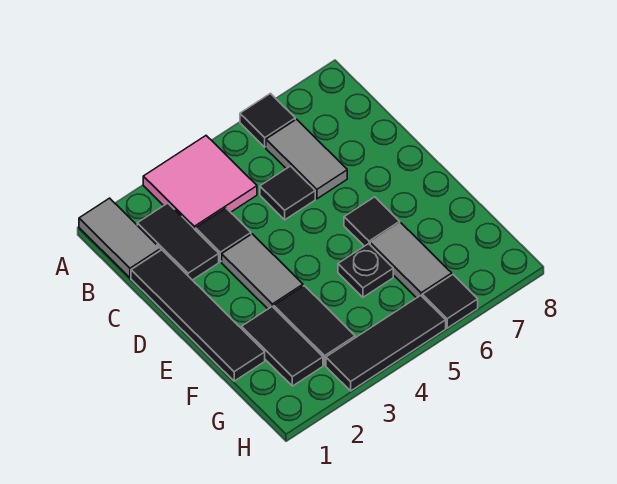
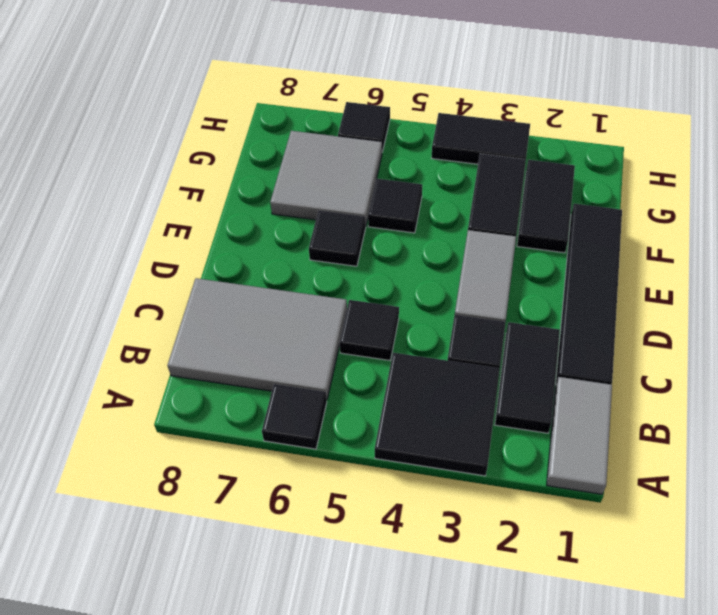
pink 2x2 tile [143,136,257,230] -> black 2x2 tile [375,353,500,476]
grey 1x2 tile [266,119,347,199] -> grey 2x3 tile [167,278,347,399]
black 1x1 plate [338,244,393,297] -> black 1x1 tile [368,179,422,233]
grey 1x2 tile [370,223,452,298] -> grey 2x2 tile [270,131,382,226]
black 1x3 tile [326,295,446,391] -> black 1x2 tile [432,113,530,164]

